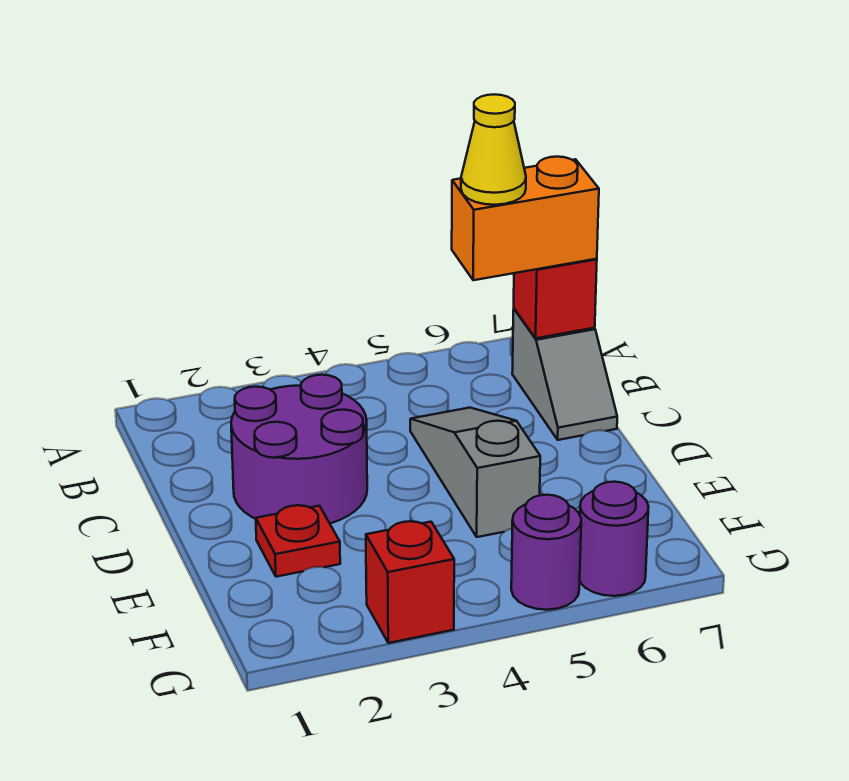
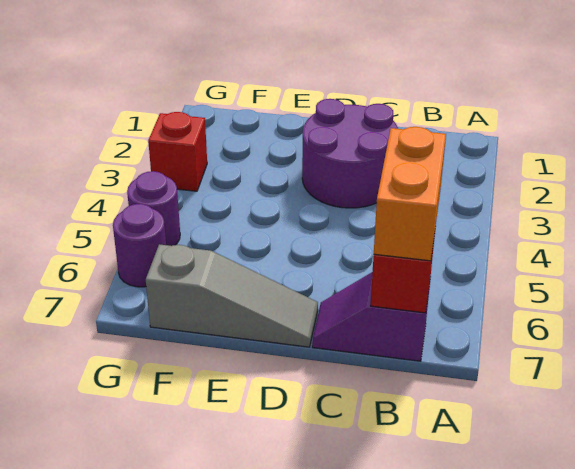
yellow 1x1 cone [461,94,526,205] -> none
grey 1x2 slope [512,309,617,440] -> purple 1x2 slope [312,272,430,361]
grey 1x3 slope [410,408,540,537] -> grey 1x3 slope moved to [146,244,318,347]
red 1x1 plate [256,505,340,577] -> none

